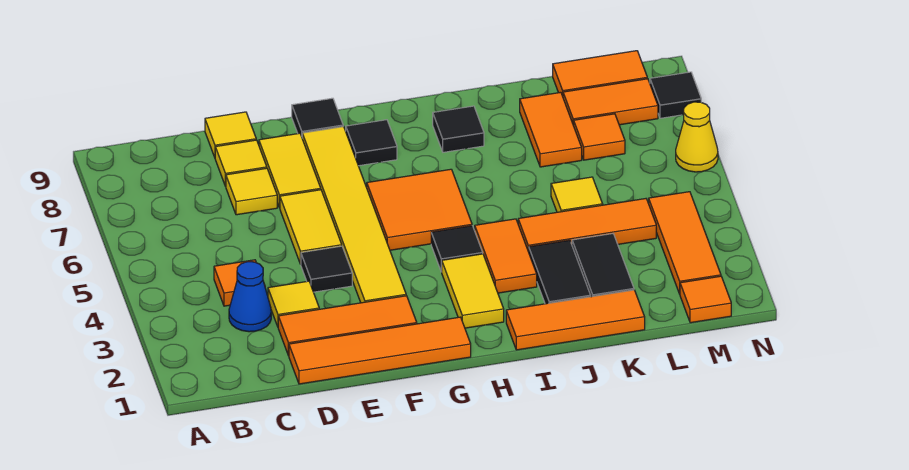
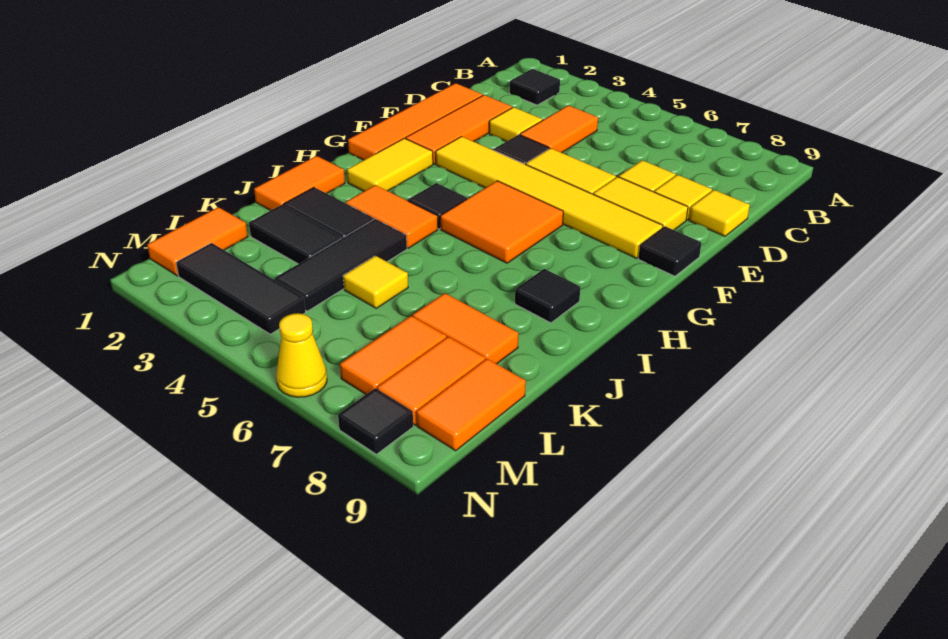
blue 1x1 cone [229,262,271,332] -> none
orange 1x1 tile [214,260,256,306] -> orange 1x2 tile [520,105,598,153]
black 1x1 tile [346,120,397,166] -> black 1x1 tile moved to [510,69,560,105]
yellow 1x2 tile [442,254,504,328] -> yellow 1x2 tile turned to [347,138,433,191]
orange 1x3 tile [506,290,645,350] -> orange 1x2 tile [254,156,345,211]
orange 1x3 tile [518,199,656,252] -> black 1x3 tile [275,219,407,311]
orange 1x1 tile [574,114,625,160] -> orange 1x2 tile [340,316,446,394]
orange 1x1 tile [680,276,731,323] -> orange 1x2 tile [147,207,248,276]
orange 1x3 tile [649,192,721,294] -> black 1x3 tile [176,243,306,334]

